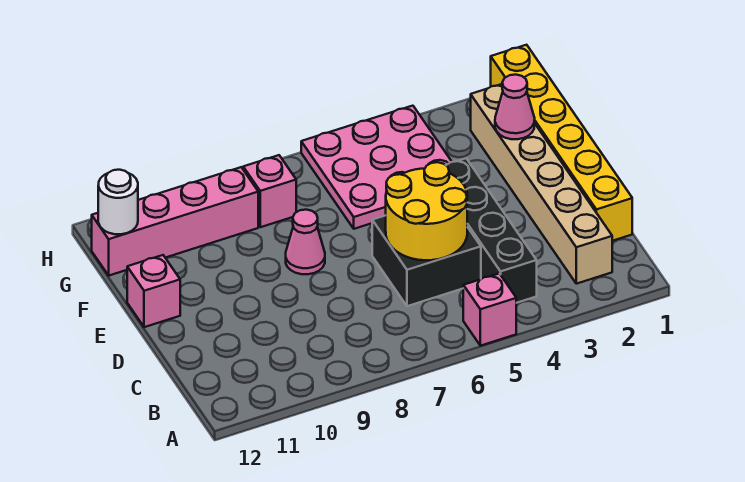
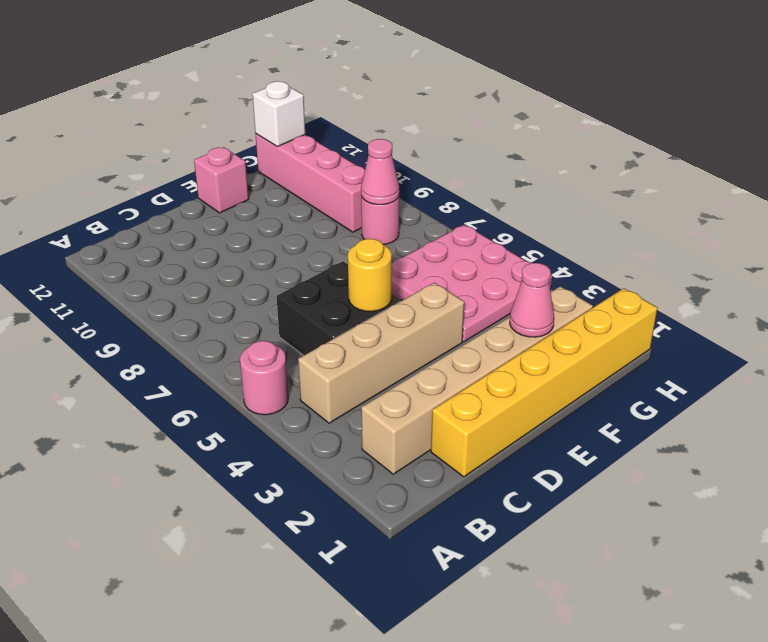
pink 1x1 brick [463,273,516,346] -> pink 1x1 round brick [240,341,288,415]
black 1x4 brick [446,158,537,303] -> tan 1x4 brick [298,283,464,423]
yellow 2x2 round brick [386,162,467,260] -> yellow 1x1 round brick [348,239,392,311]
pink 1x1 cone [286,210,325,274] -> pink 1x1 cone moved to [361,139,399,205]
pink 1x1 brick [243,155,296,227] -> pink 1x1 round brick [361,197,399,244]
white 1x1 round brick [98,170,138,234] -> white 1x1 brick [252,81,305,147]

